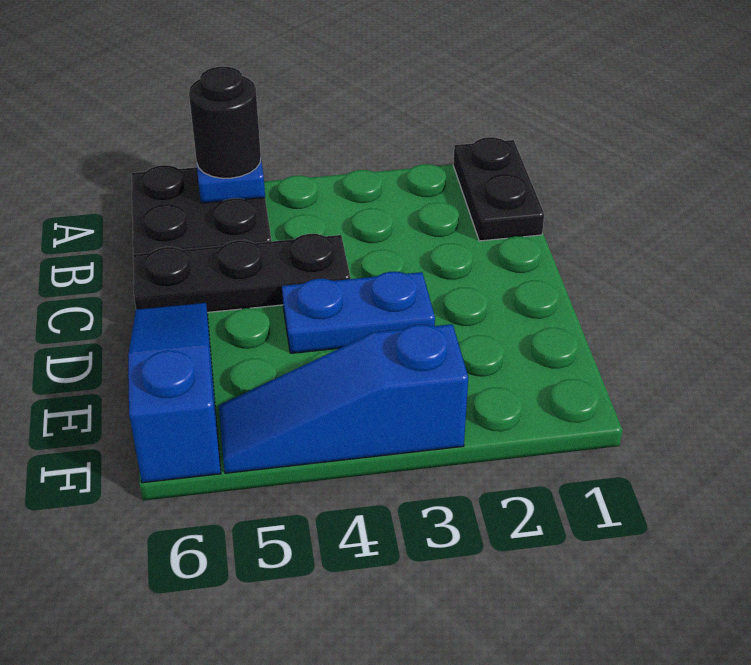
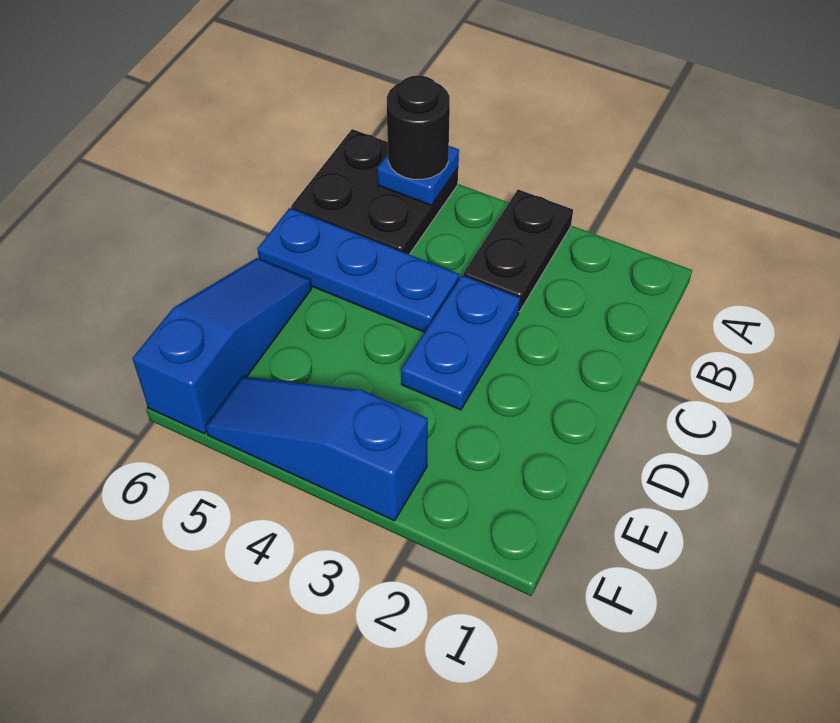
black 1x2 plate [453,137,544,241] -> black 1x2 plate moved to [463,190,573,312]
black 1x3 plate [133,234,350,312] -> blue 1x3 plate [257,208,459,332]
blue 1x2 plate [282,272,435,353] -> blue 1x2 plate turned to [401,275,520,410]

